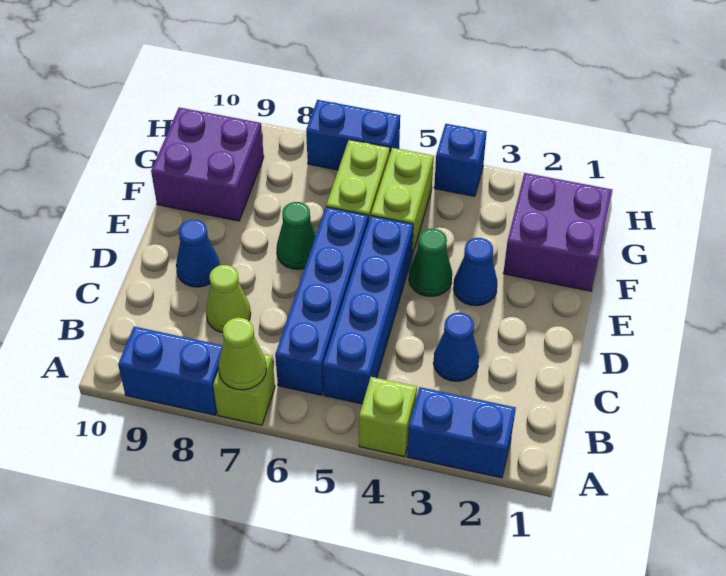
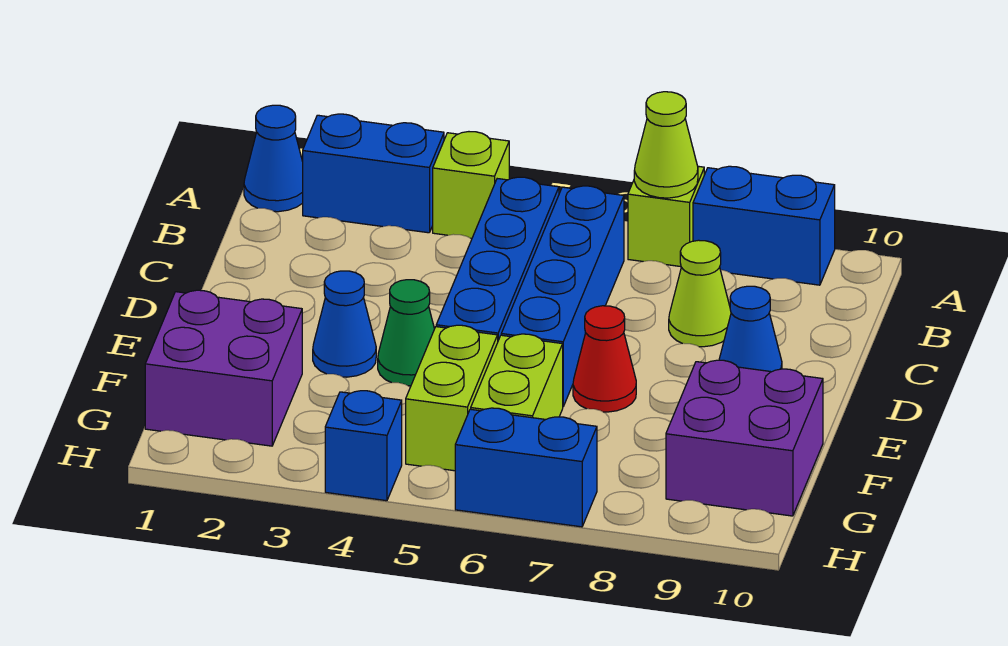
blue 1x1 cone [433,313,479,381] -> blue 1x1 cone moved to [244,105,303,212]
green 1x1 cone [277,202,316,269] -> red 1x1 cone [573,306,636,412]

